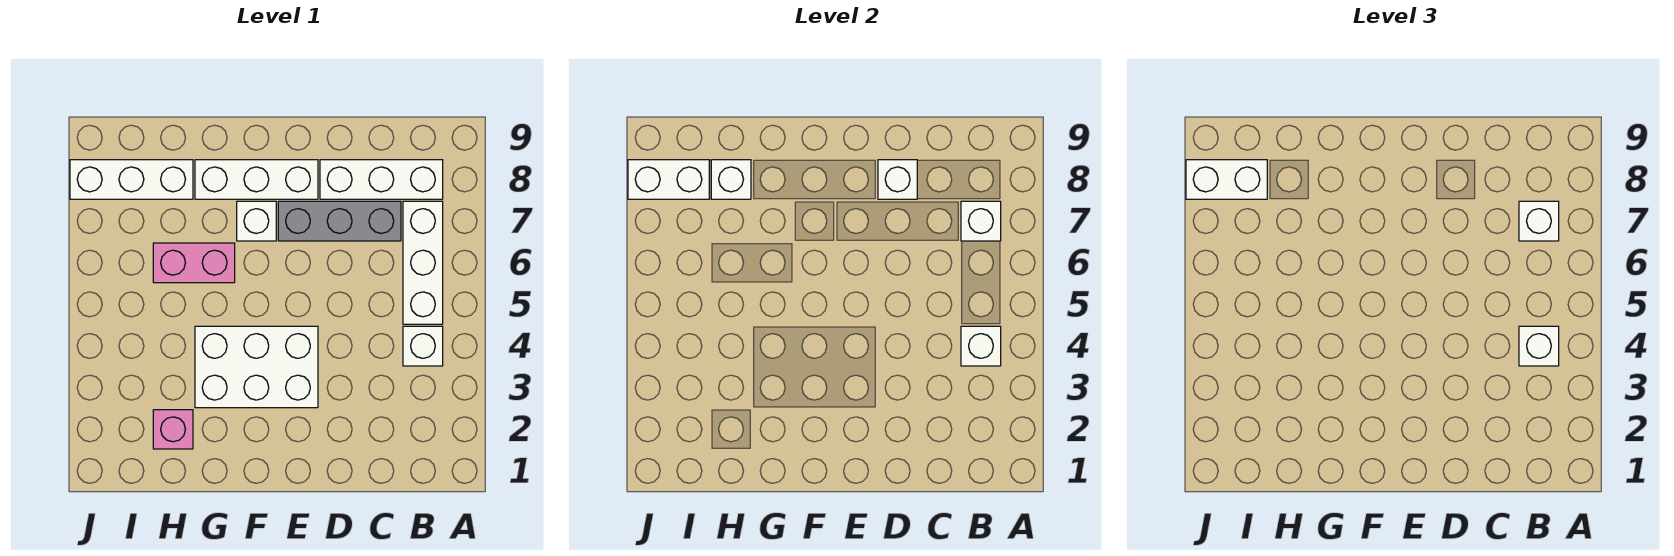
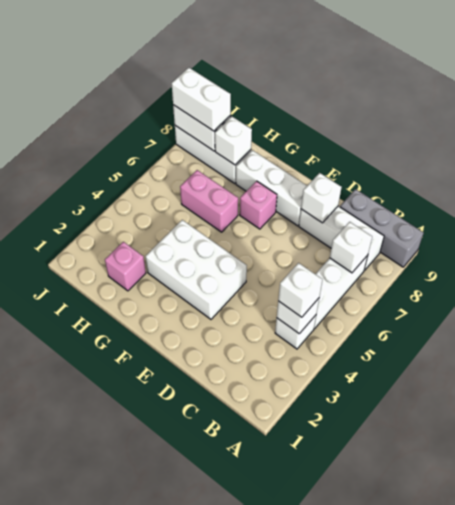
white 1x1 brick [1519,201,1559,241] -> none
grey 1x3 brick [278,201,401,241] -> grey 1x3 brick moved to [340,189,424,267]
white 1x1 brick [237,201,276,241] -> pink 1x1 brick [240,181,277,229]

